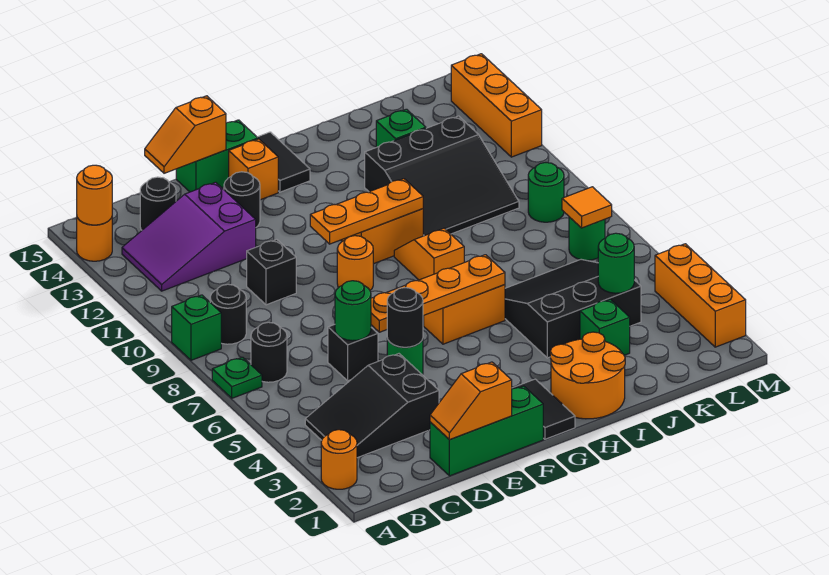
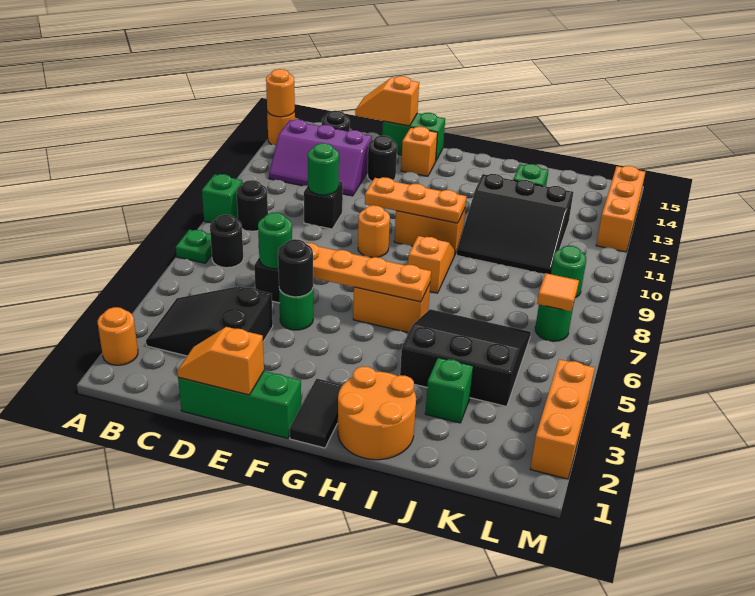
purple 2x3 slope [122,182,256,291] -> purple 2x3 slope turned to [269,119,372,196]
black 1x2 tile [257,132,310,192] -> none
green 1x1 round brick [598,233,634,293] -> green 1x1 round brick moved to [308,143,339,195]

